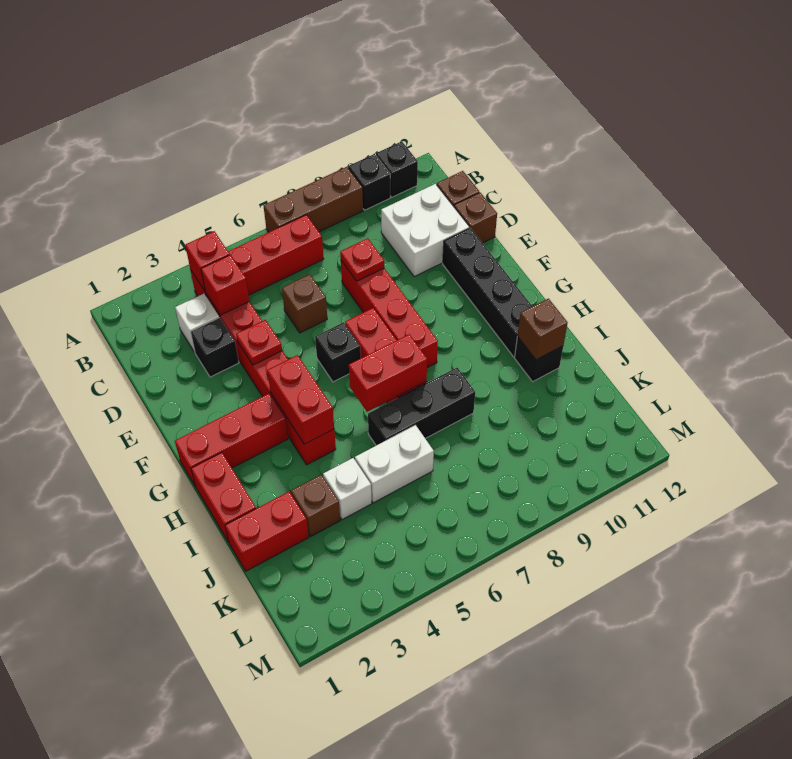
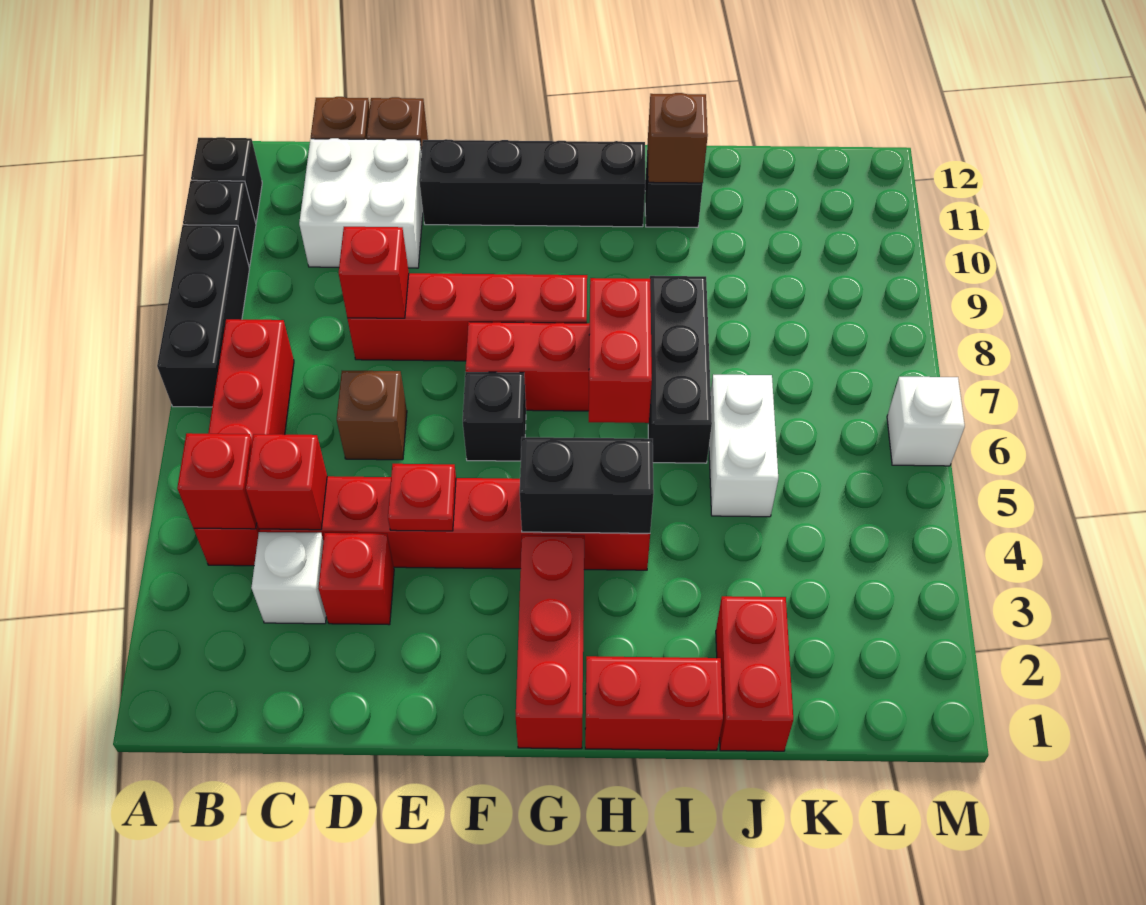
brown 1x3 brick [263,167,363,232] -> black 1x3 brick [157,225,250,407]
black 1x1 brick [191,318,239,377] -> red 1x1 brick [318,533,394,625]
red 1x1 plate [340,238,384,281] -> red 1x1 brick [339,227,409,318]
red 1x2 brick [267,355,334,444] -> black 1x2 brick [520,437,654,533]
brown 1x1 brick [291,475,340,537] -> none
white 1x1 brick [323,458,372,520] -> white 1x1 brick moved to [887,377,965,466]

